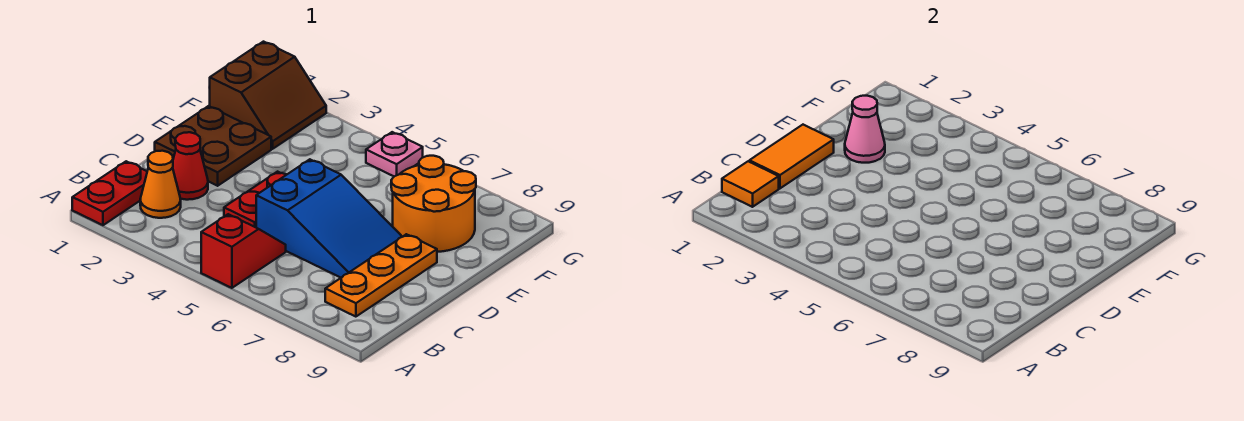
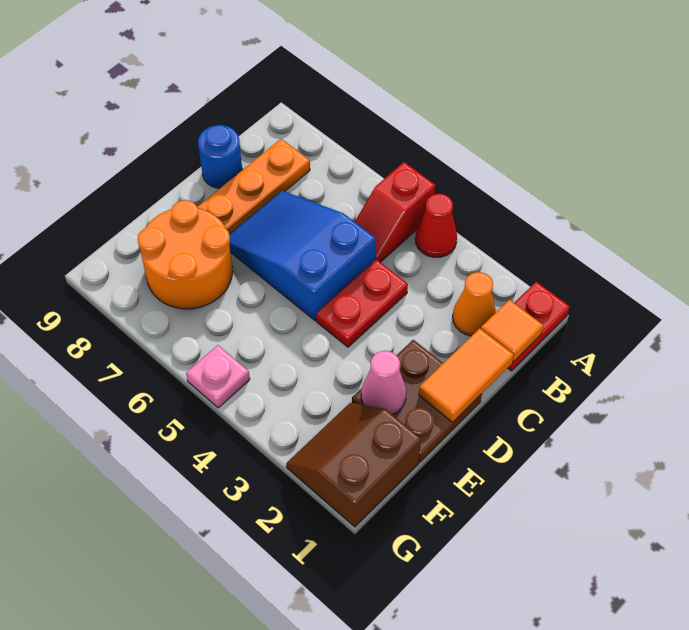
red 1x1 cone [173,132,208,200] -> red 1x1 cone moved to [415,194,457,257]
none -> blue 1x1 round brick [198,125,242,188]

